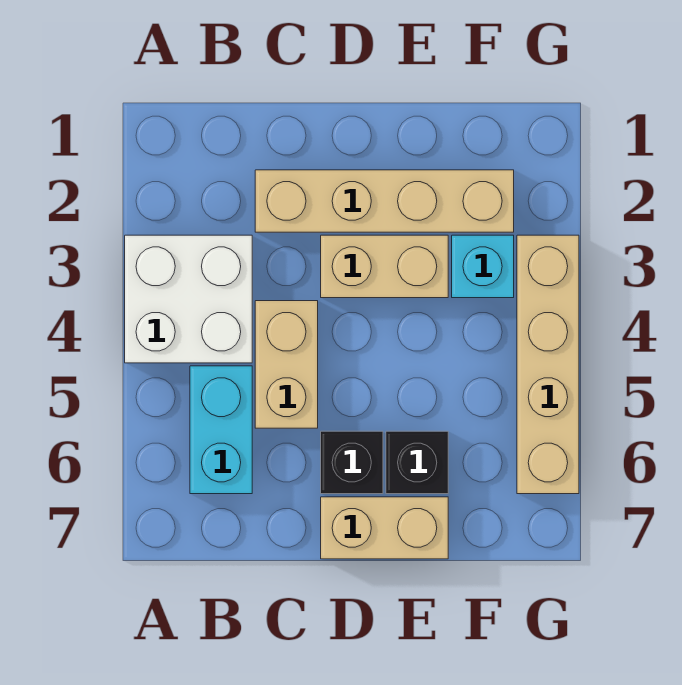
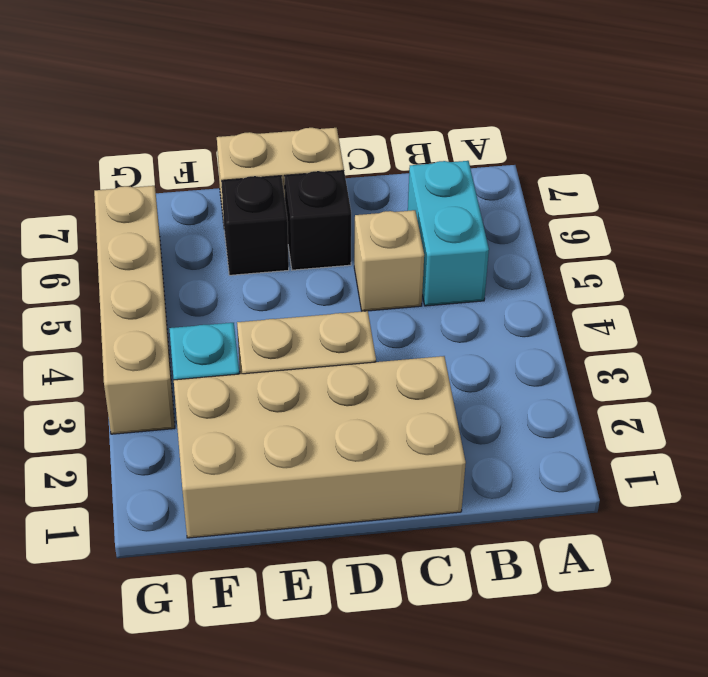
white 2x2 brick [125,235,252,363] -> none
tan 1x4 brick [255,170,514,232] -> tan 2x4 brick [174,356,466,538]
tan 1x2 brick [255,301,318,428] -> tan 1x1 brick [354,210,424,311]

